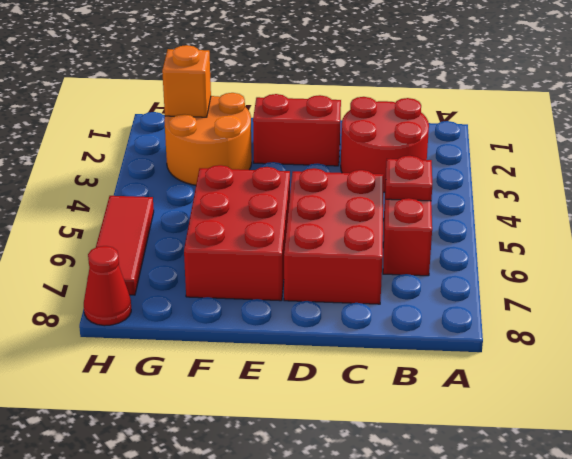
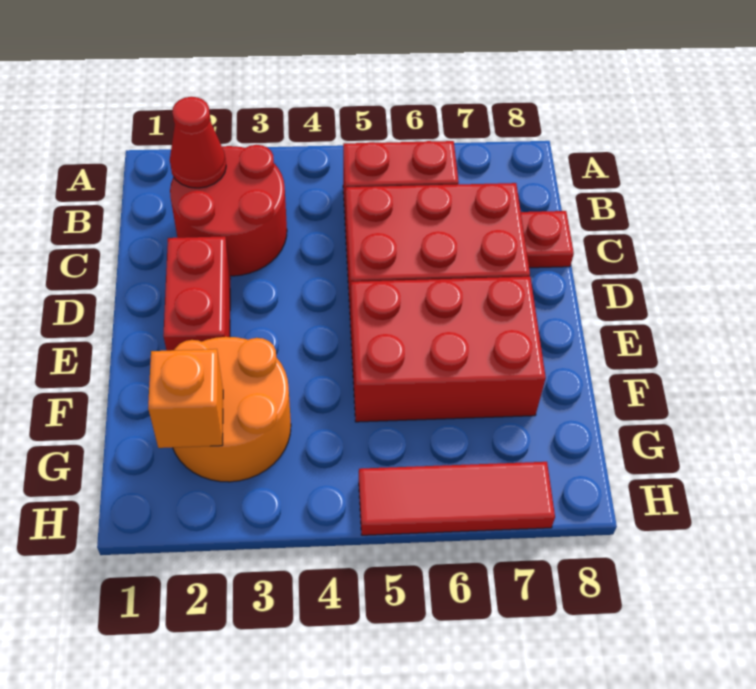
red 1x1 plate [386,156,432,201] -> red 1x1 plate moved to [521,211,574,268]
red 1x1 cone [84,246,131,326] -> red 1x1 cone moved to [170,97,226,188]

